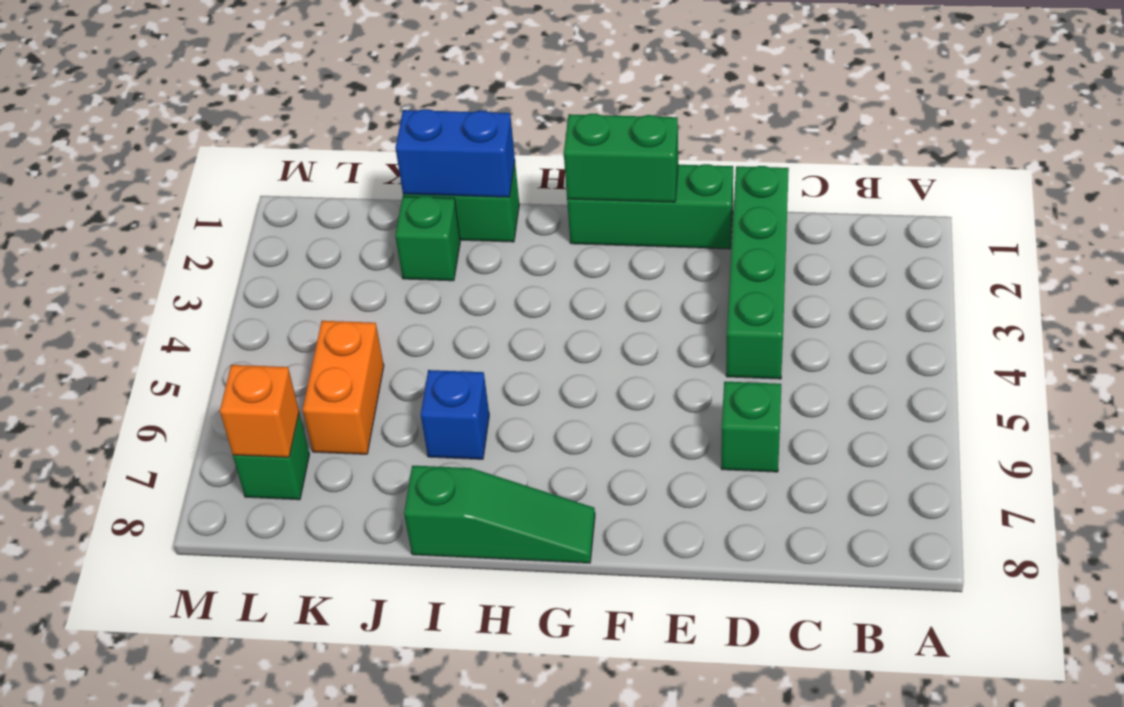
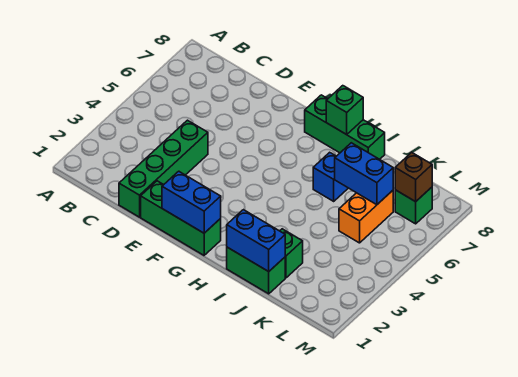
green 1x1 brick [721,382,781,472] -> green 1x1 brick moved to [326,86,363,135]
green 1x2 brick [564,114,678,202] -> blue 1x2 brick [162,171,221,233]
green 1x3 slope [404,466,595,563] -> green 1x3 brick [305,95,385,159]
none -> blue 1x2 brick [335,143,393,205]
orange 1x1 brick [220,365,299,457] -> brown 1x1 brick [395,152,432,202]

